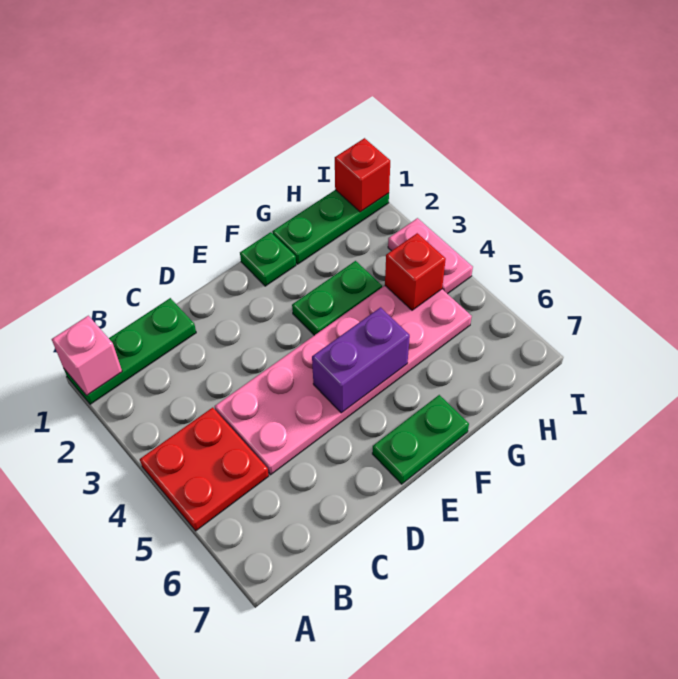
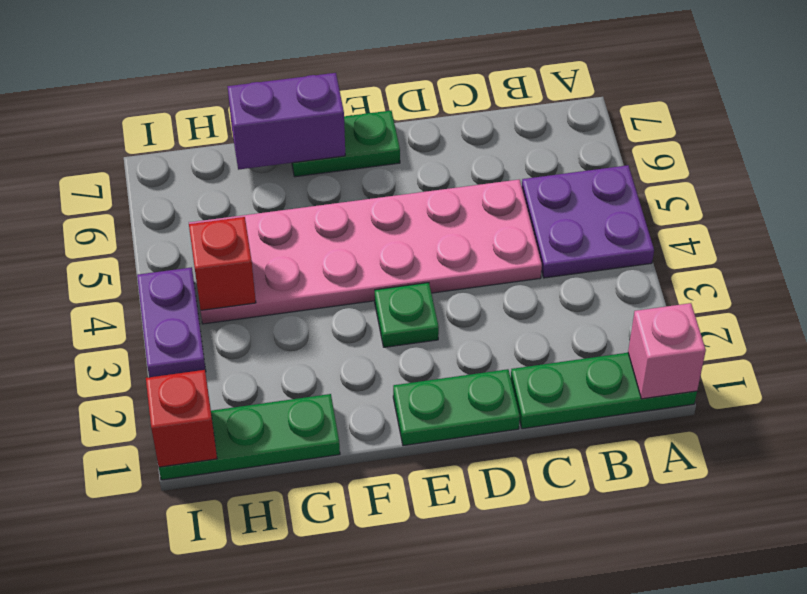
red 2x2 plate [140,407,269,531] -> purple 2x2 plate [522,165,654,278]
purple 1x2 brick [312,307,410,413] -> purple 1x2 brick moved to [227,73,345,170]
green 1x1 plate [240,232,296,286] -> green 1x1 plate moved to [375,283,439,347]
green 1x2 plate [292,261,382,335] -> green 1x2 plate moved to [393,369,520,446]
pink 1x2 plate [388,218,473,294] -> purple 1x2 plate [137,267,206,377]

